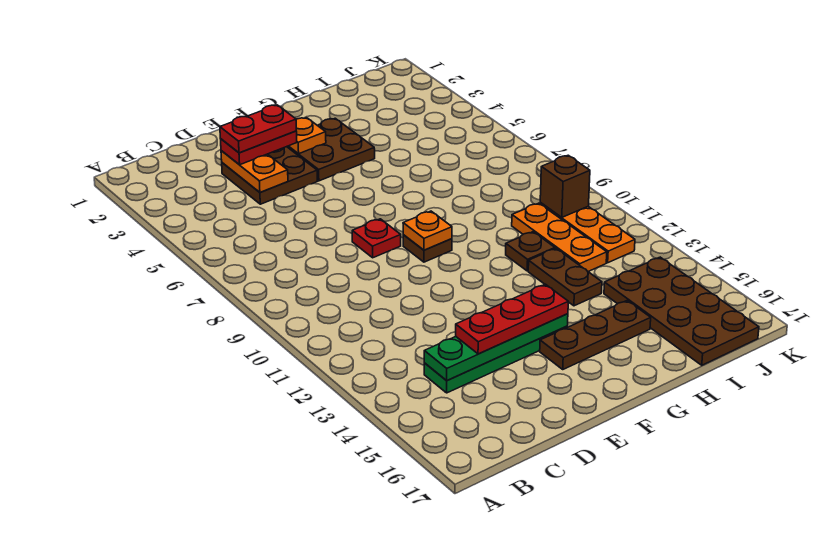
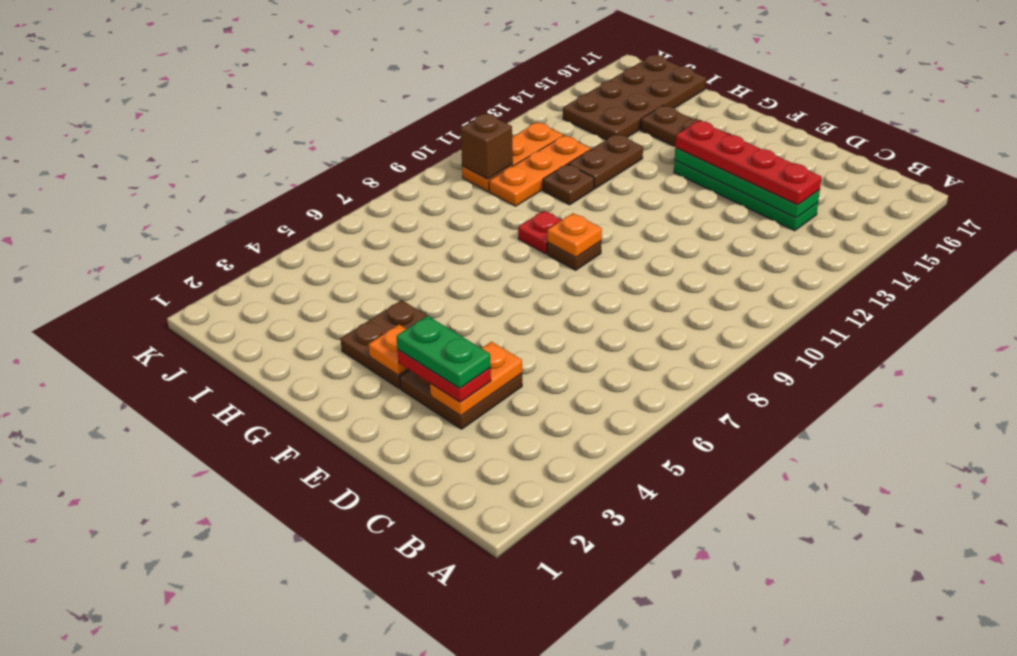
red 1x2 plate [220,105,296,153] -> green 1x2 plate [397,316,490,388]
red 1x3 plate [456,284,568,354] -> red 1x4 plate [675,121,821,205]
red 1x1 plate [352,219,401,258] -> red 1x1 plate moved to [518,211,561,254]

